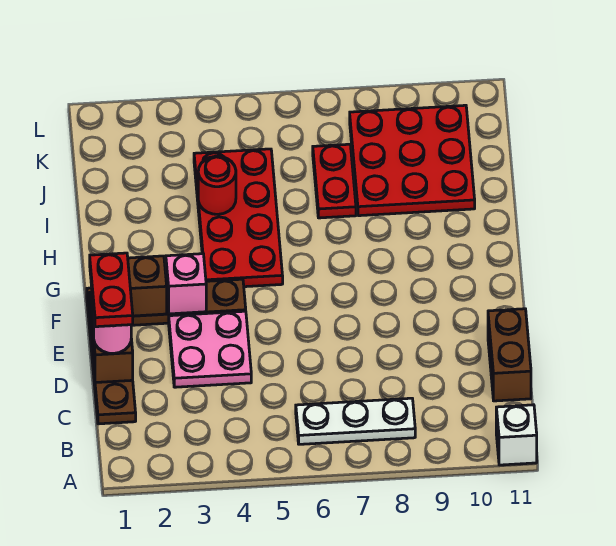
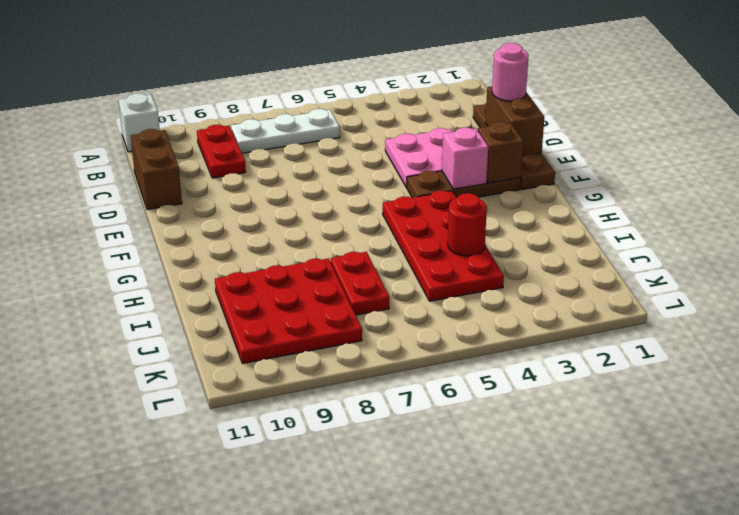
red 1x2 plate [90,253,133,327] -> red 1x2 plate moved to [197,125,246,178]

